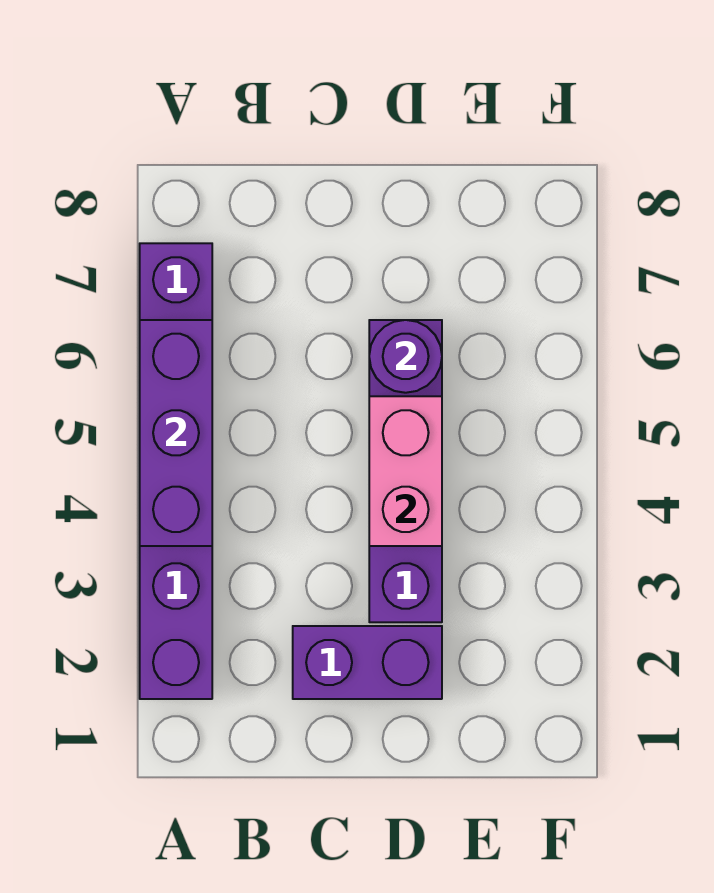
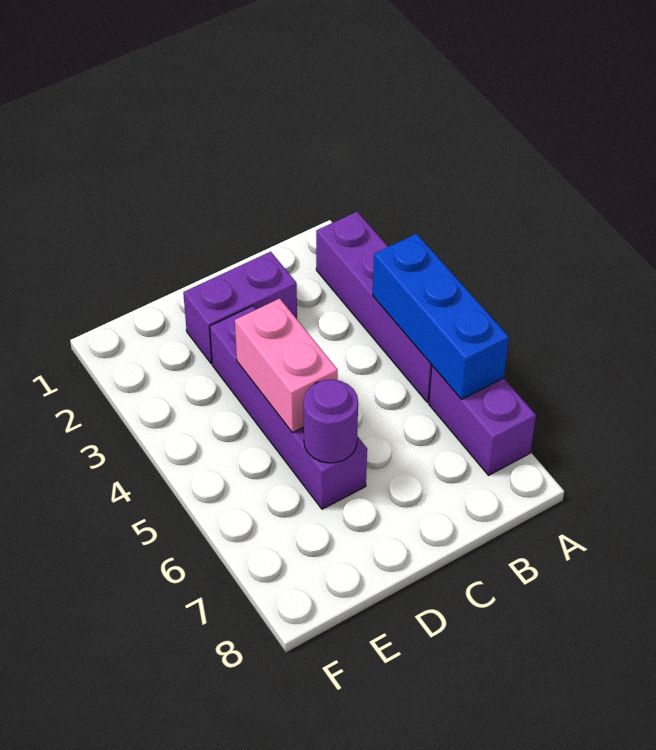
purple 1x3 brick [140,320,212,546] -> blue 1x3 brick [373,234,509,399]

